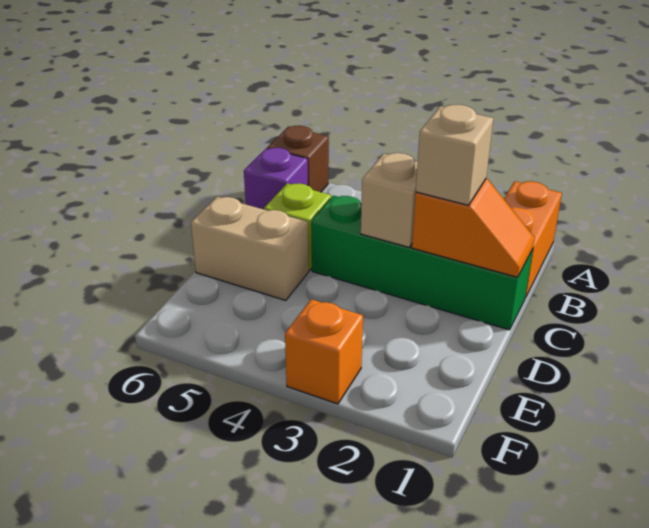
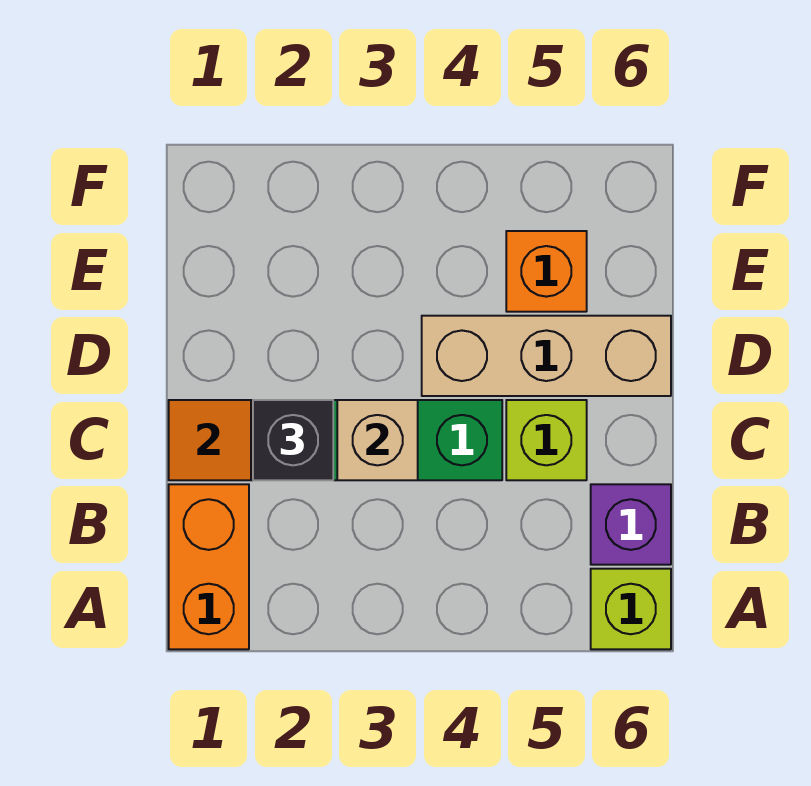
brown 1x1 brick [267,126,329,192] -> lime 1x1 brick [591,569,671,649]
tan 1x1 brick [416,105,493,205] -> black 1x1 brick [253,400,333,480]
tan 1x2 brick [191,197,309,300] -> tan 1x3 brick [422,316,671,396]
orange 1x1 brick [285,299,363,404] -> orange 1x1 brick moved to [506,231,587,312]

